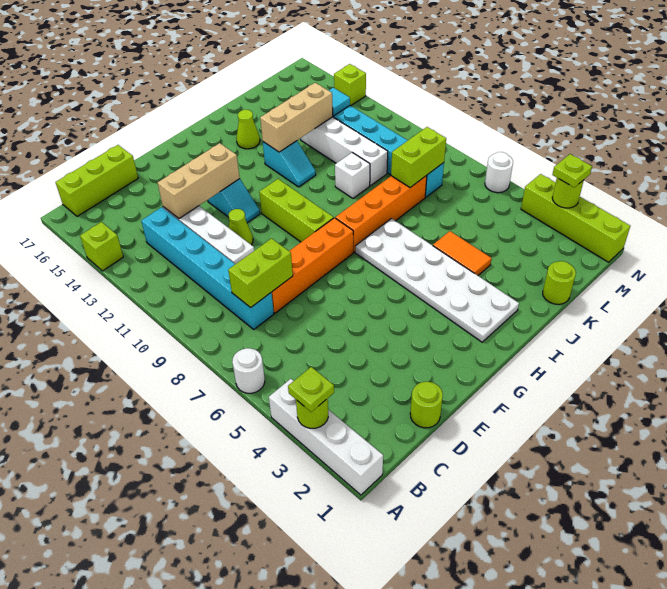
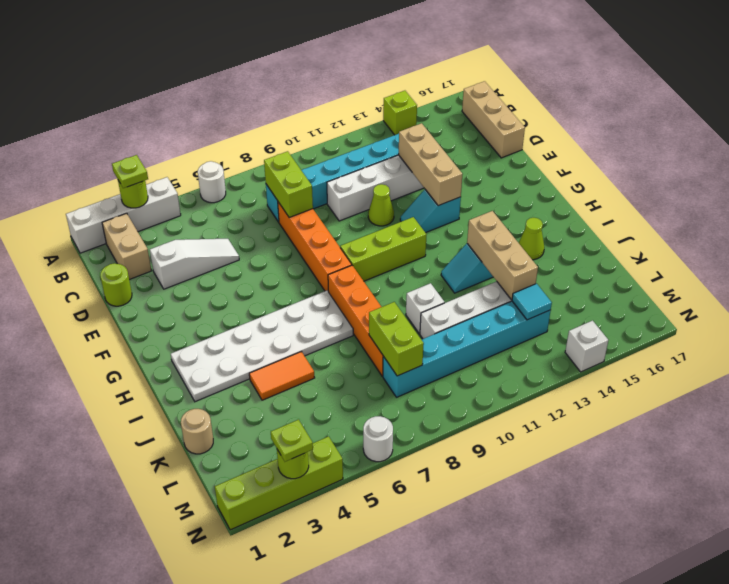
none -> tan 1x2 brick [102,213,151,280]
lime 1x3 brick [56,145,138,216] -> tan 1x3 brick [462,81,525,158]
none -> white 1x3 slope [150,239,239,289]
lime 1x1 round brick [543,261,576,304] -> tan 1x1 round brick [181,409,213,454]
lime 1x1 brick [334,64,366,106] -> white 1x1 brick [565,321,608,372]

